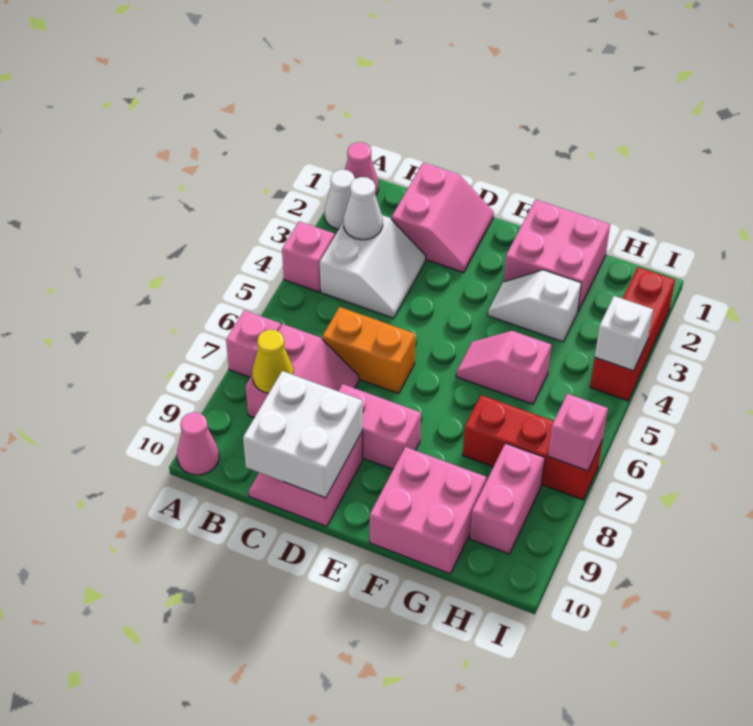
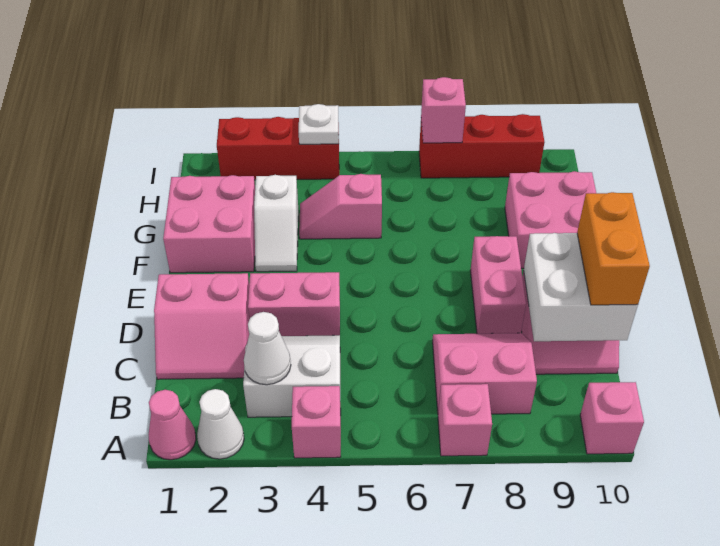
pink 1x1 cone [177,412,219,475] -> pink 1x1 brick [580,382,644,454]
yellow 1x1 cone [252,330,294,393] -> none
pink 2x2 slope [391,162,494,273] -> pink 2x2 slope turned to [154,273,249,379]
orange 1x2 brick [322,307,415,394] -> orange 1x2 brick moved to [577,192,650,305]
pink 1x2 slope [456,331,551,404] -> pink 1x2 slope turned to [299,174,382,239]
red 1x3 brick [463,395,603,500] -> red 1x3 brick turned to [419,114,545,178]
pink 1x2 brick [470,443,545,554] -> pink 1x2 brick moved to [248,272,340,336]
white 1x1 brick [595,296,653,371] -> white 1x1 plate [299,104,339,144]

